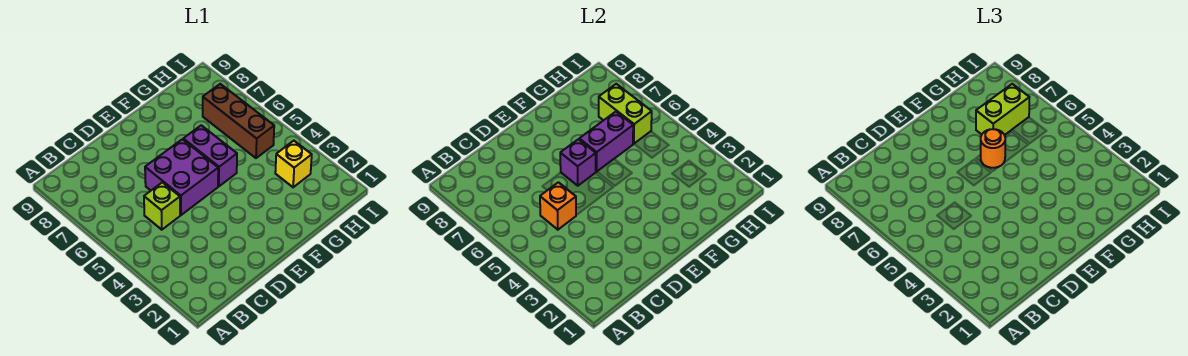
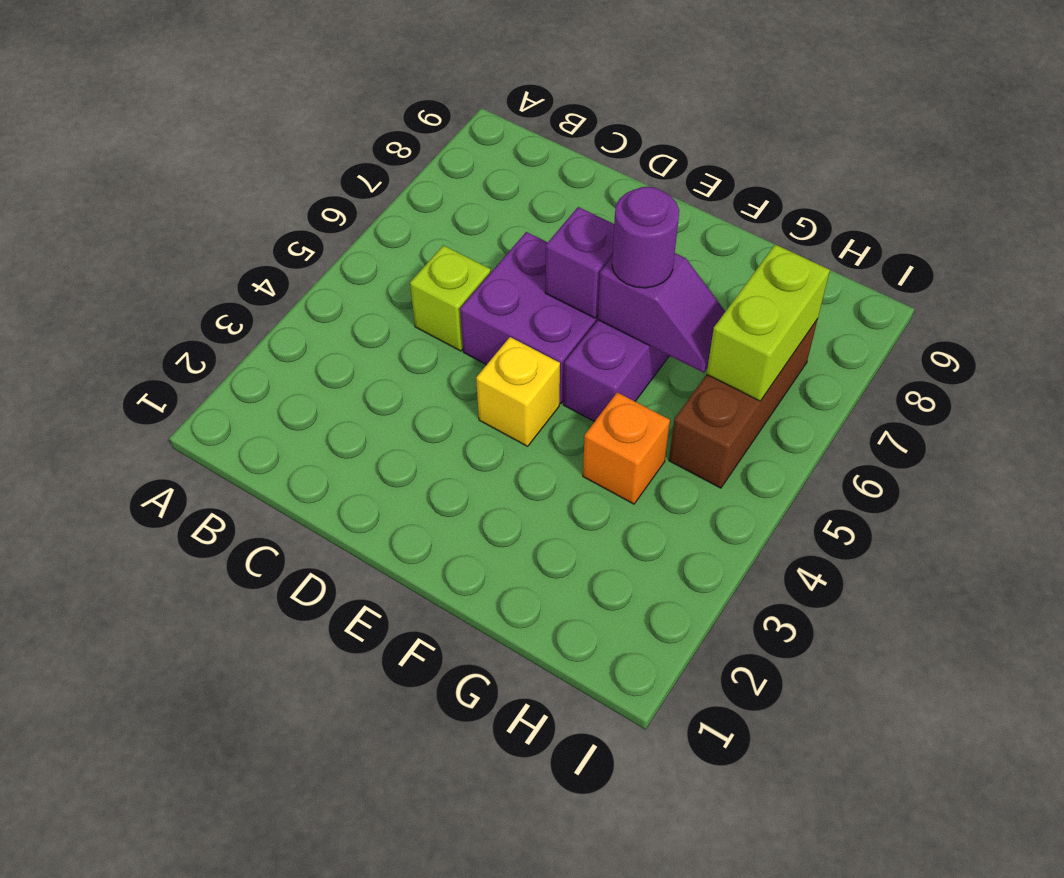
orange 1x1 brick [540,182,576,230] -> orange 1x1 brick moved to [583,392,670,504]
purple 1x2 brick [579,112,633,172] -> purple 1x2 slope [598,253,725,373]
orange 1x1 round brick [981,129,1005,168] -> purple 1x1 round brick [612,187,679,288]
lime 1x2 brick [976,84,1029,135] -> none
yellow 1x1 brick [275,141,312,187] -> yellow 1x1 brick moved to [476,337,560,446]

